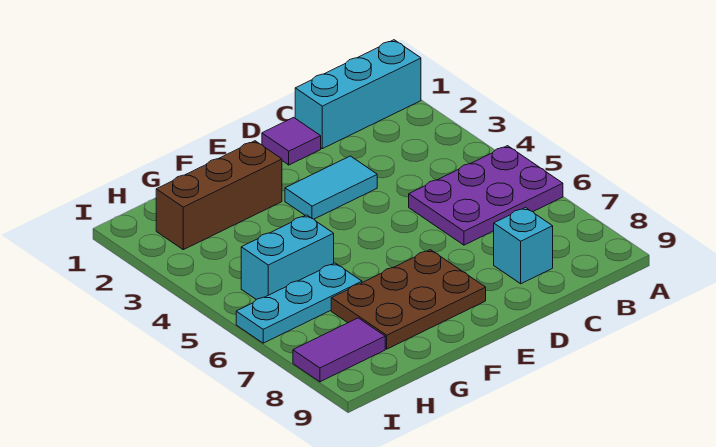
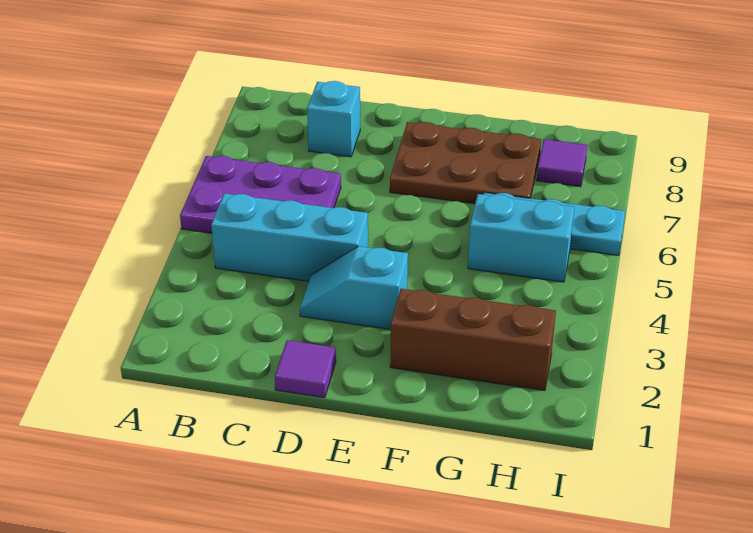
cyan 1x3 brick [295,40,421,149] -> cyan 1x3 brick moved to [211,193,368,281]
cyan 1x2 tile [285,156,377,219] -> cyan 1x2 slope [300,246,408,329]
purple 1x2 tile [293,318,385,382] -> purple 1x1 tile [537,139,587,187]

